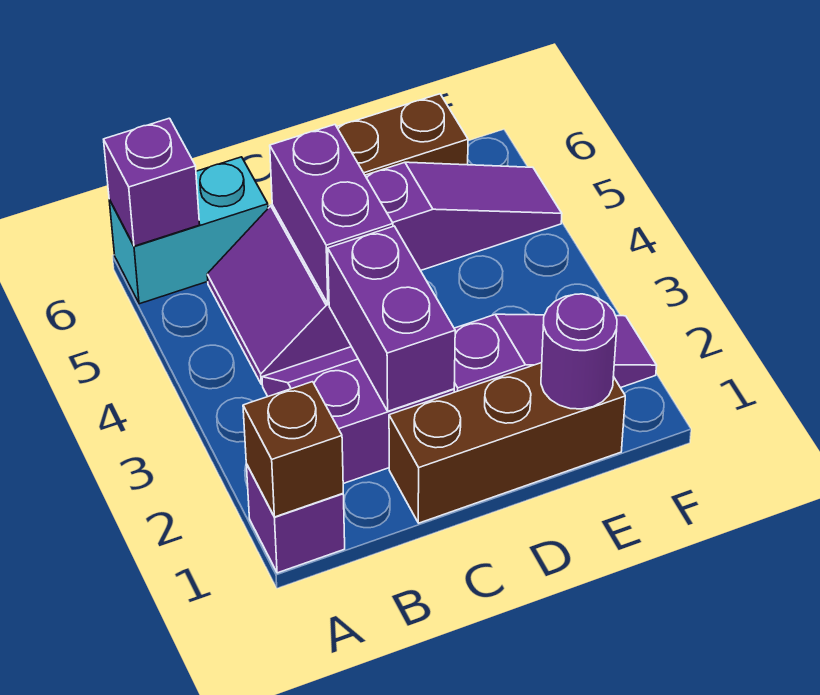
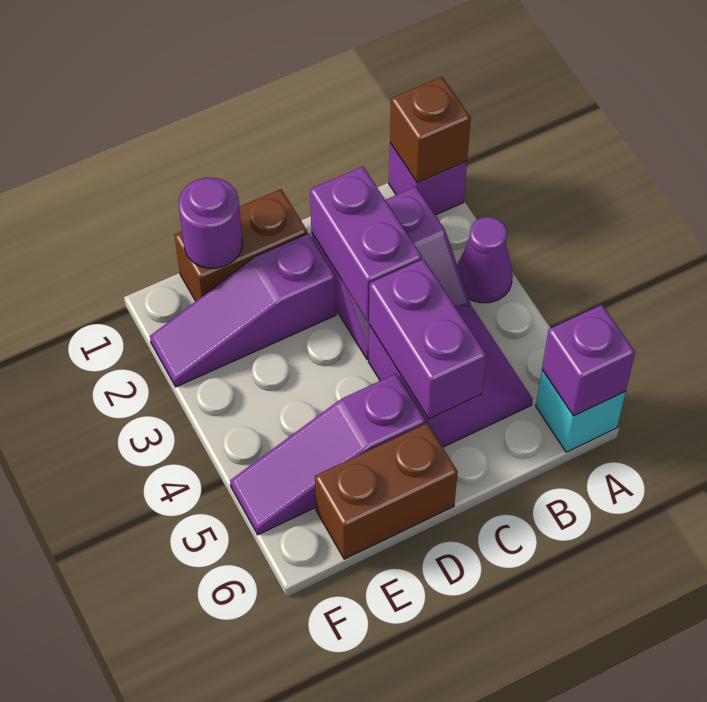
none -> purple 1x1 cone [457,217,513,303]
cyan 1x2 brick [109,157,268,304] -> cyan 1x1 brick [536,370,626,452]
brown 1x3 brick [389,363,625,523] -> brown 1x2 brick [175,189,307,301]

